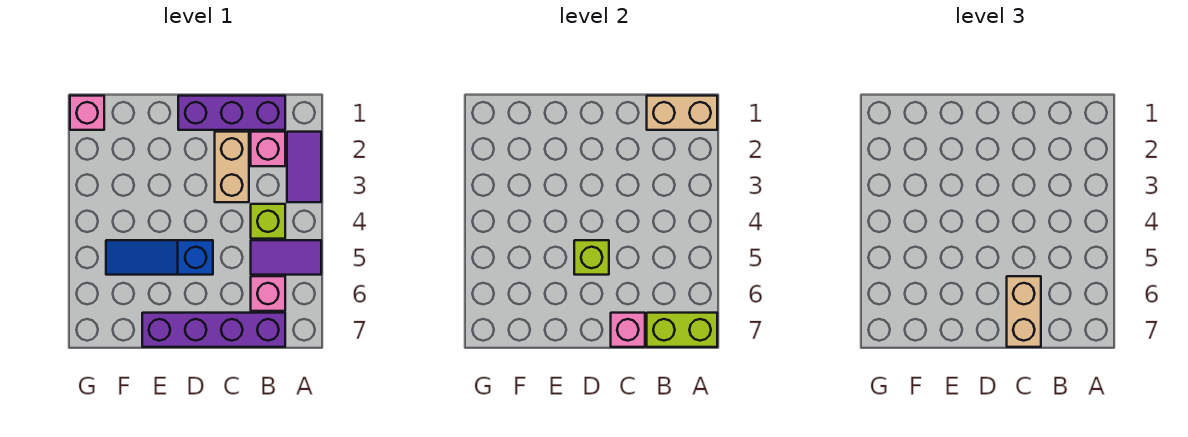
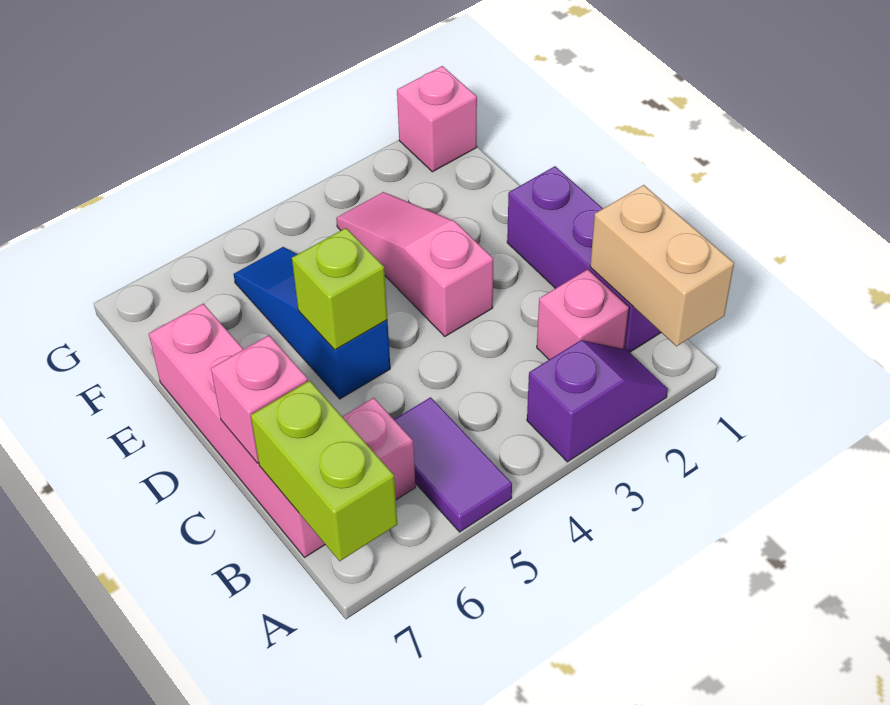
purple 1x2 tile [287,132,321,202] -> purple 1x2 slope [527,340,668,462]
lime 1x1 brick [251,204,285,239] -> none
purple 1x4 brick [142,313,285,347] -> pink 1x4 brick [149,304,325,557]
tan 1x2 brick [215,132,249,202] -> none
tan 1x2 brick [1007,276,1041,347] -> none
none -> pink 1x3 slope [336,192,493,336]

